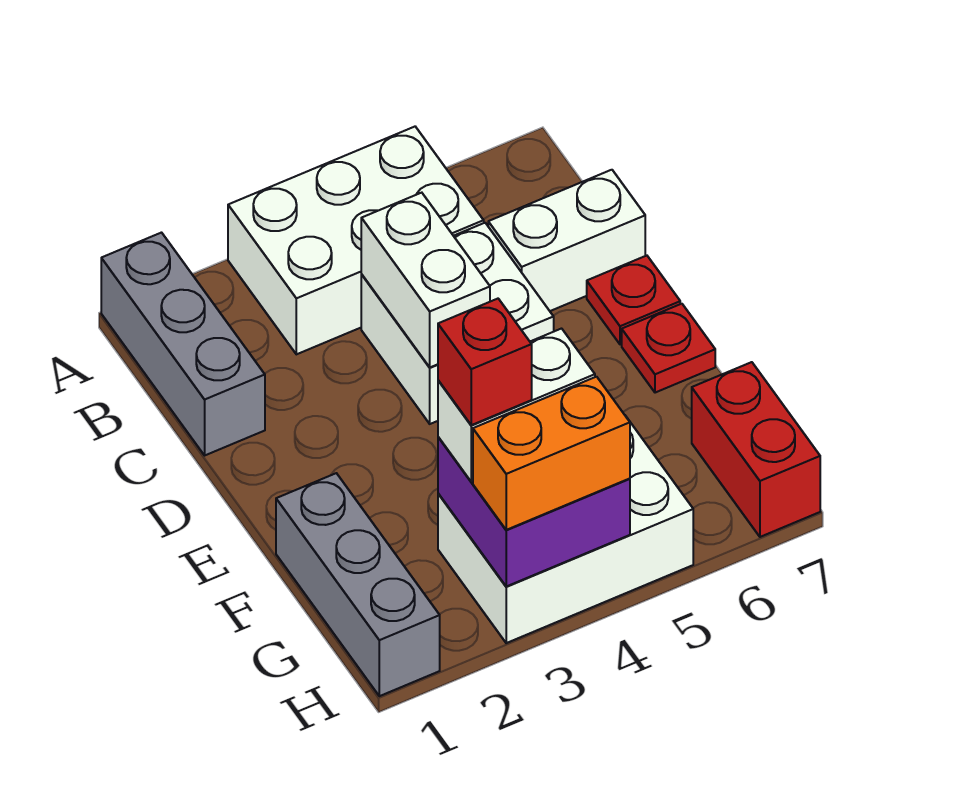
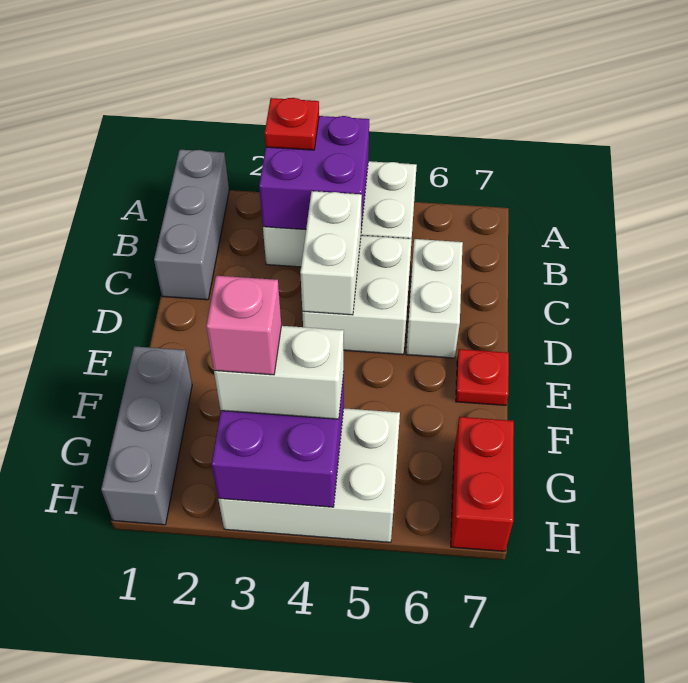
none -> purple 2x2 brick [259,116,369,229]
white 1x2 brick [488,170,645,311] -> white 1x2 brick turned to [406,239,463,358]
red 1x1 plate [587,256,680,344] -> red 1x1 plate moved to [265,98,319,150]
red 1x1 brick [438,299,532,425] -> pink 1x1 brick [206,276,281,375]
orange 1x2 brick [473,377,630,530] -> none

